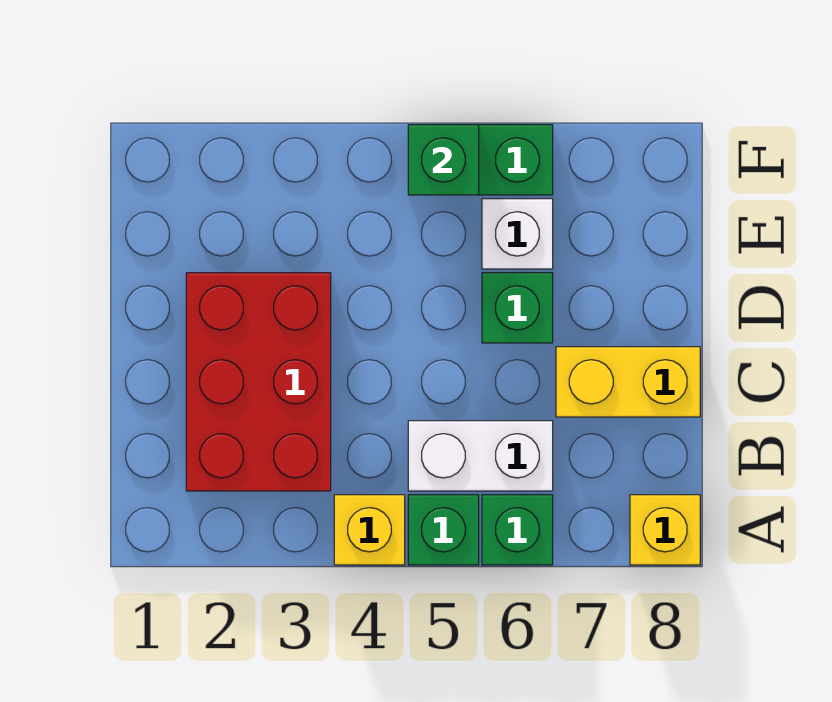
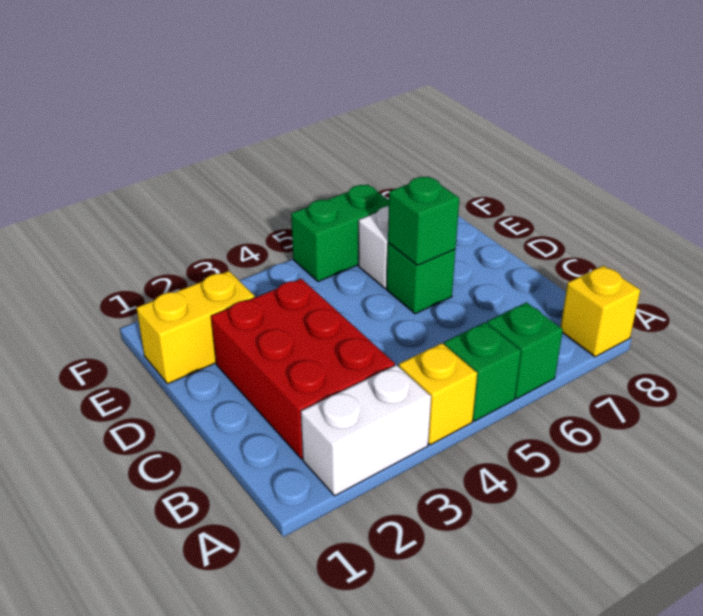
white 1x2 brick [408,421,553,491] -> white 1x2 brick moved to [301,365,431,496]
yellow 1x2 brick [556,347,700,417] -> yellow 1x2 brick moved to [136,271,255,384]
green 1x1 brick [408,125,479,195] -> green 1x1 brick moved to [388,176,459,265]

